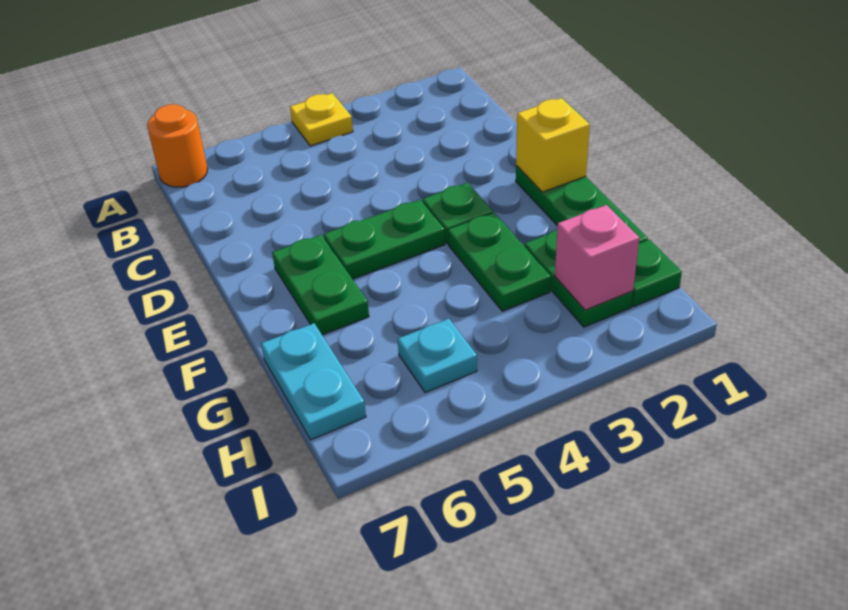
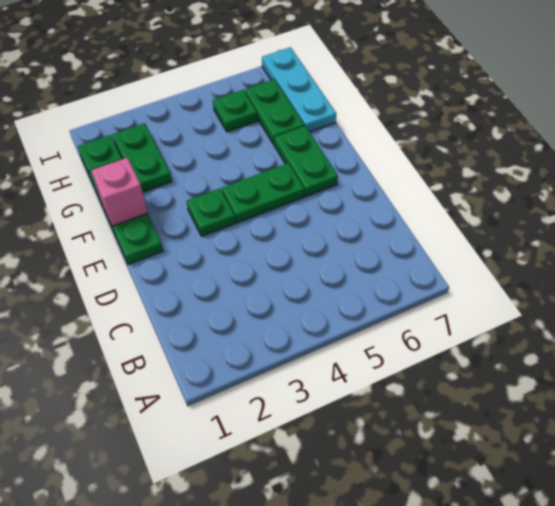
yellow 1x1 plate [290,93,353,146] -> none
orange 1x1 round brick [147,104,208,187] -> none
yellow 1x1 brick [516,98,590,192] -> none
green 1x2 plate [448,213,551,311] -> green 1x2 plate moved to [245,79,305,144]
cyan 1x2 plate [261,323,366,440] -> cyan 1x3 plate [262,47,336,132]
pink 1x1 brick [555,205,639,310] -> pink 1x1 brick moved to [91,158,148,226]
cyan 1x1 plate [398,319,477,393] -> green 1x1 plate [213,90,257,132]

